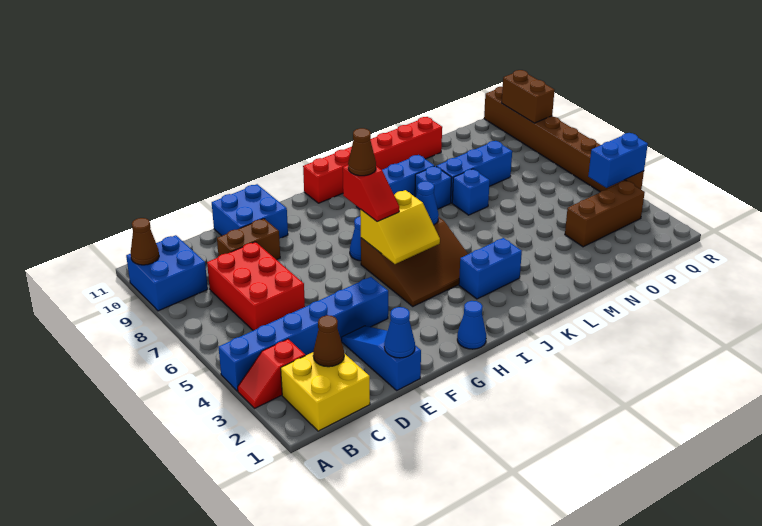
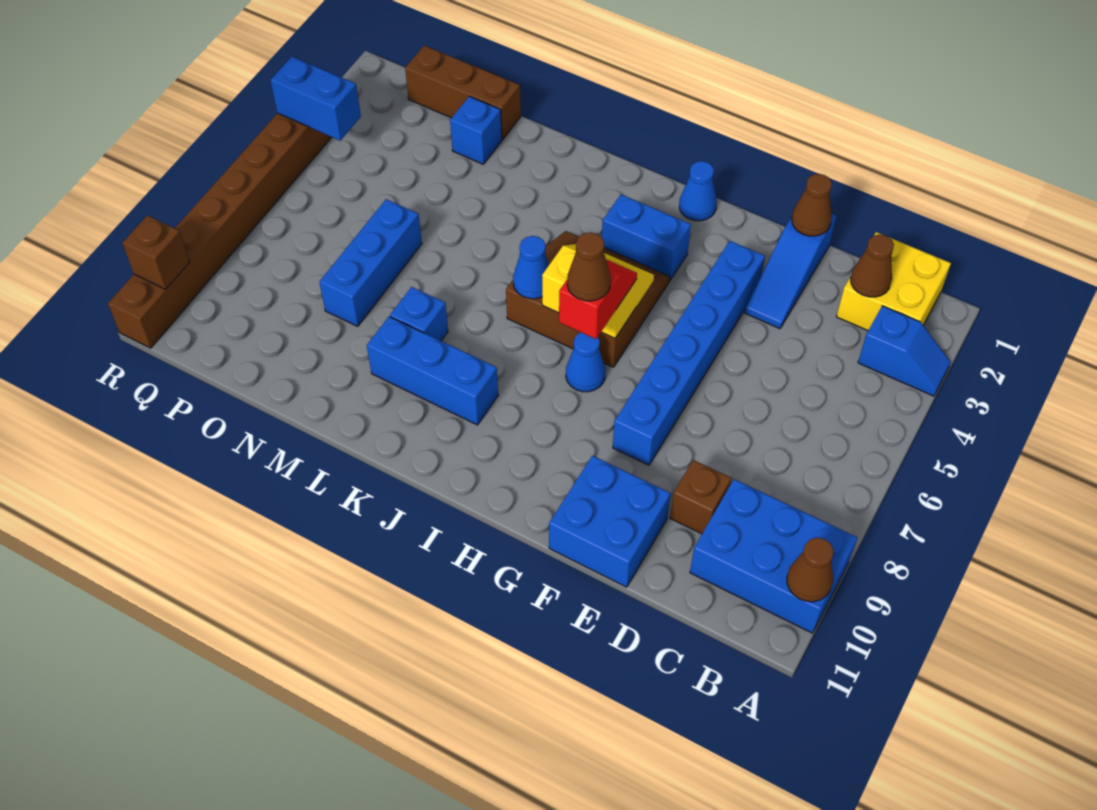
red 1x2 slope [238,339,305,409] -> blue 1x2 slope [858,306,951,396]
blue 1x6 brick [219,277,388,391] -> blue 1x6 brick turned to [613,241,765,465]
blue 2x2 brick [126,235,208,311] -> blue 2x3 brick [690,479,858,633]
red 2x3 brick [207,242,305,331] -> none
brown 1x2 brick [217,219,280,260] -> brown 1x1 brick [670,460,732,534]
blue 1x1 cone [384,307,415,358] -> brown 1x1 cone [792,174,832,236]
red 1x6 brick [303,117,442,203] -> none
blue 1x2 brick [459,238,522,299] -> blue 1x2 brick moved to [602,194,691,280]
blue 1x1 brick [452,169,490,215] -> blue 1x1 brick moved to [450,96,502,164]
blue 1x3 brick [436,141,512,203] -> blue 1x3 brick turned to [319,199,422,326]
brown 1x3 brick [565,181,645,247] -> brown 1x3 brick moved to [405,45,521,139]
brown 1x2 brick [502,70,554,123] -> brown 1x1 brick [122,215,190,289]

